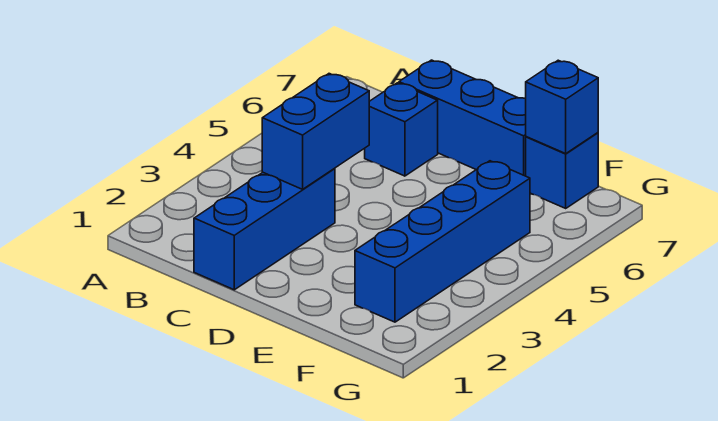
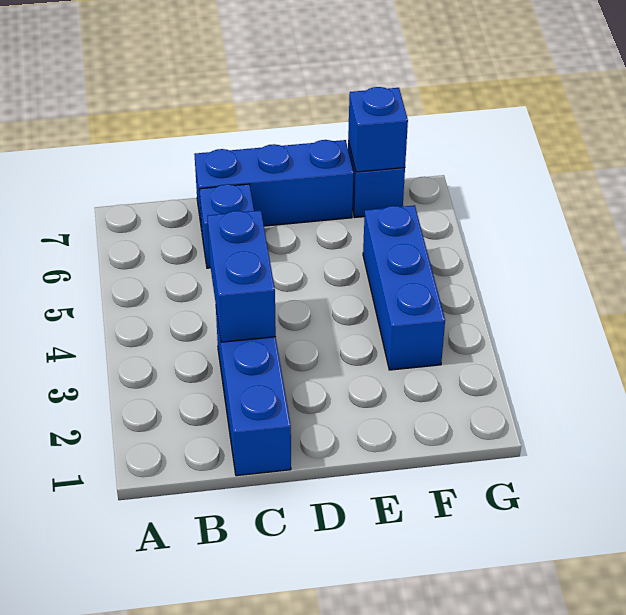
blue 1x4 brick [355,161,530,322] -> blue 1x3 brick [363,205,445,370]

